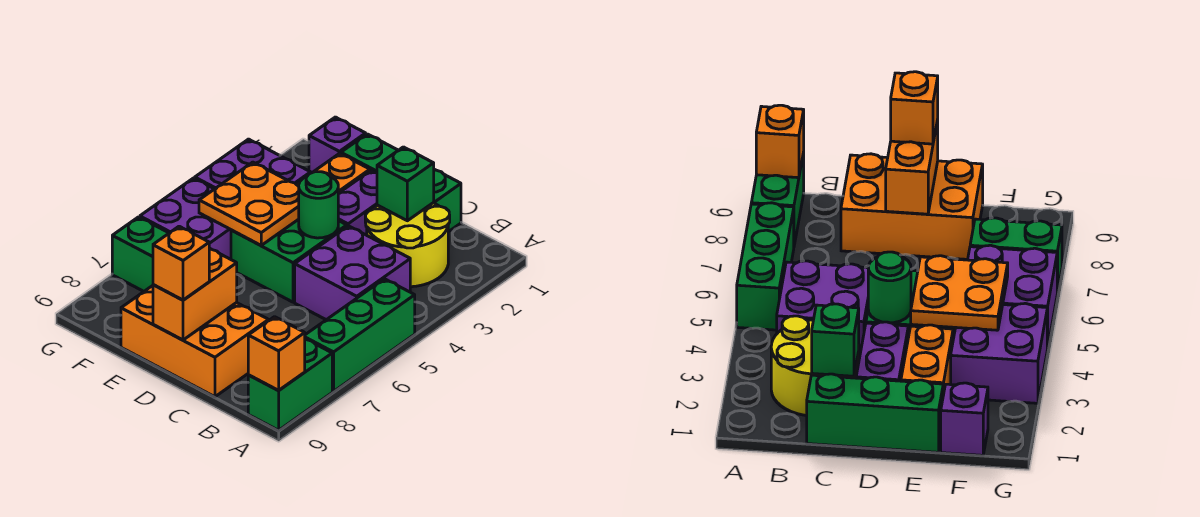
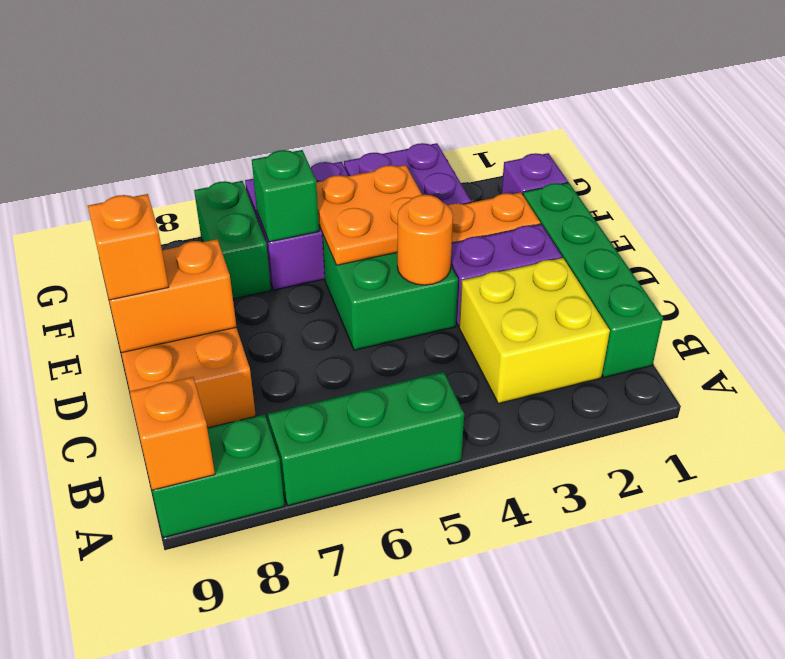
yellow 2x2 round brick [365,203,450,287] -> yellow 2x2 brick [459,258,610,404]
purple 2x2 brick [295,226,410,320] -> none
green 1x3 brick [341,134,461,232] -> green 1x4 brick [523,183,663,377]
green 1x1 brick [377,147,434,221] -> green 1x1 brick moved to [252,150,319,242]
green 1x1 round brick [299,172,338,238] -> orange 1x1 round brick [397,195,453,285]

